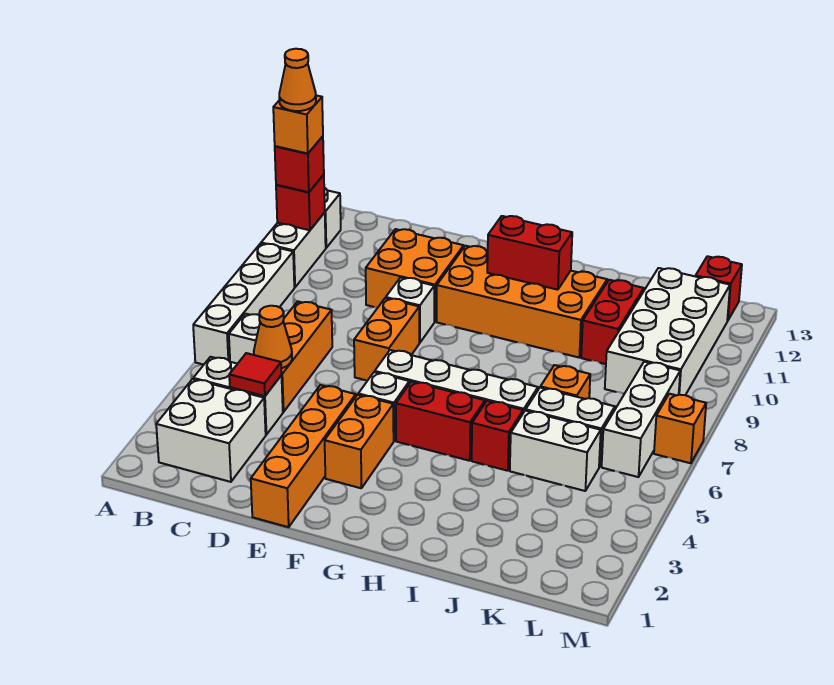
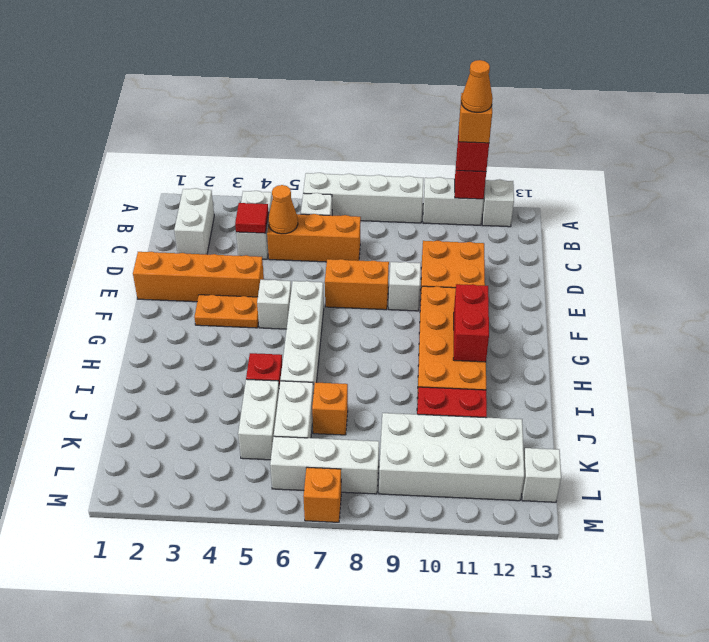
white 2x2 brick [156,379,266,482] -> white 1x2 brick [174,188,214,254]
orange 1x2 brick [325,395,394,488] -> orange 1x2 plate [194,295,259,328]
red 1x2 brick [396,382,485,461] -> none
red 1x1 brick [696,256,742,321] -> white 1x1 brick [522,448,561,502]

